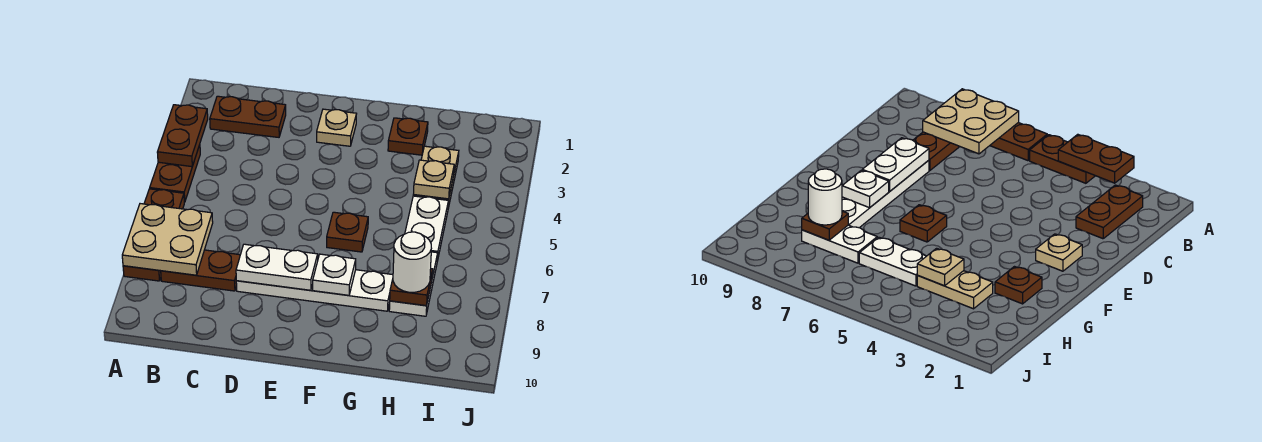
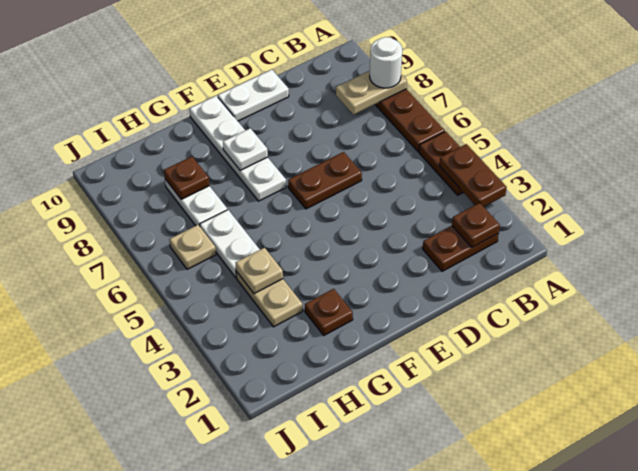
tan 2x2 plate [122,204,213,275] -> tan 1x2 plate [336,71,407,115]
brown 1x2 plate [161,250,240,291] -> brown 1x2 plate moved to [288,152,362,209]
white 1x4 plate [236,270,393,311] -> white 1x4 plate turned to [190,96,286,201]
white 1x2 plate [236,244,318,290] -> white 1x2 plate moved to [218,70,289,121]
tan 1x1 plate [317,109,356,146] -> tan 1x1 plate moved to [169,225,216,269]
brown 1x1 plate [327,212,368,252] -> brown 1x1 plate moved to [452,203,500,247]
white 1x1 round brick [393,232,431,292] -> white 1x1 round brick moved to [370,37,402,88]

